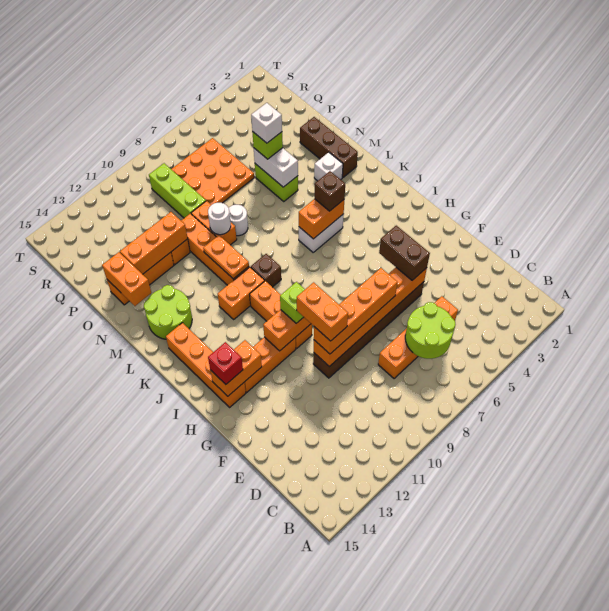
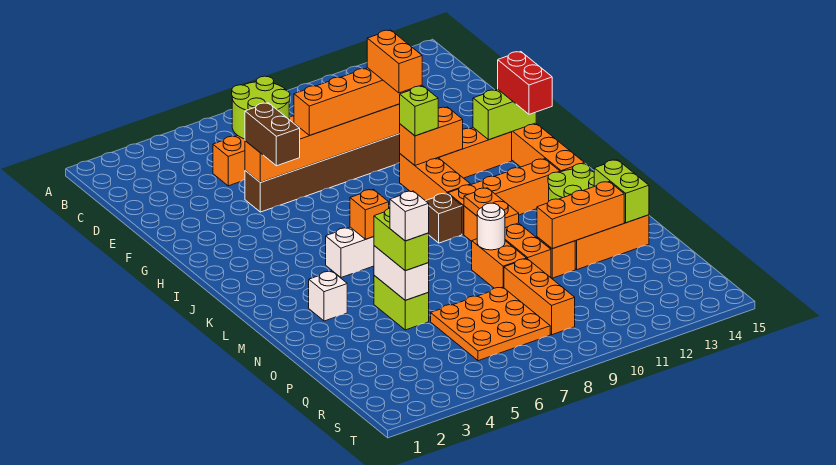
orange 1x2 brick [210,340,262,396] -> lime 1x2 brick [473,89,536,140]
red 1x1 brick [208,342,243,384] -> red 1x2 brick [498,52,552,114]
orange 1x2 brick [299,199,344,239] -> orange 1x1 brick [350,189,389,239]
brown 1x1 brick [315,171,345,211] -> none
orange 1x2 brick [218,267,265,319] -> orange 1x4 brick [448,159,560,234]
brown 1x3 brick [300,117,358,178] -> none
white 1x1 round brick [229,205,248,236] -> none
orange 1x2 brick [102,252,151,306] -> lime 1x2 brick [594,160,649,223]
lime 1x1 brick [252,131,283,159] -> lime 1x2 brick [374,208,429,271]
lime 1x3 brick [149,163,206,218] -> orange 1x3 brick [504,259,575,335]

